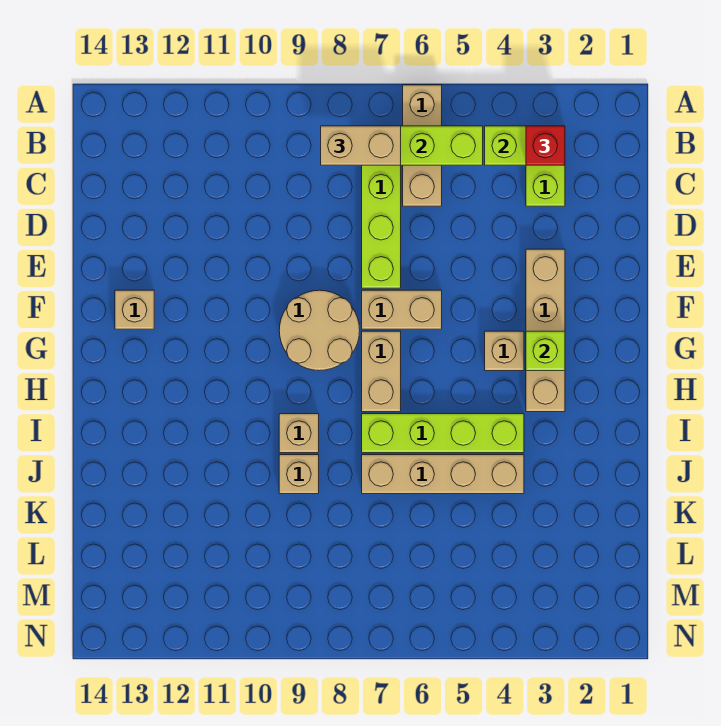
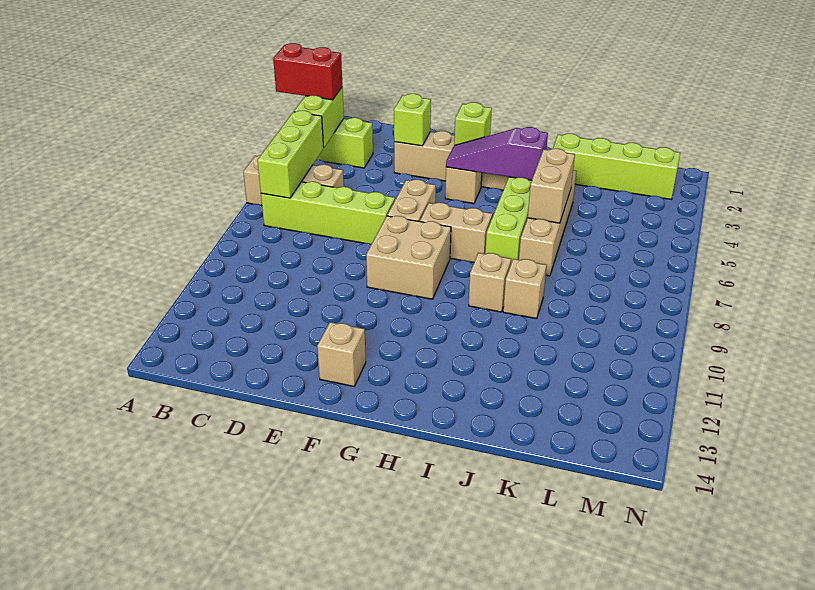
red 1x1 brick [526,126,565,165] -> red 1x2 brick [273,43,342,100]
tan 1x2 brick [321,126,401,165] -> tan 1x2 brick moved to [528,149,575,223]
none -> lime 1x1 brick [394,94,431,146]
tan 2x2 round brick [279,290,360,371] -> tan 2x2 brick [366,216,451,299]
none -> purple 1x3 slope [446,127,548,180]
none -> lime 1x4 brick [553,134,680,199]

